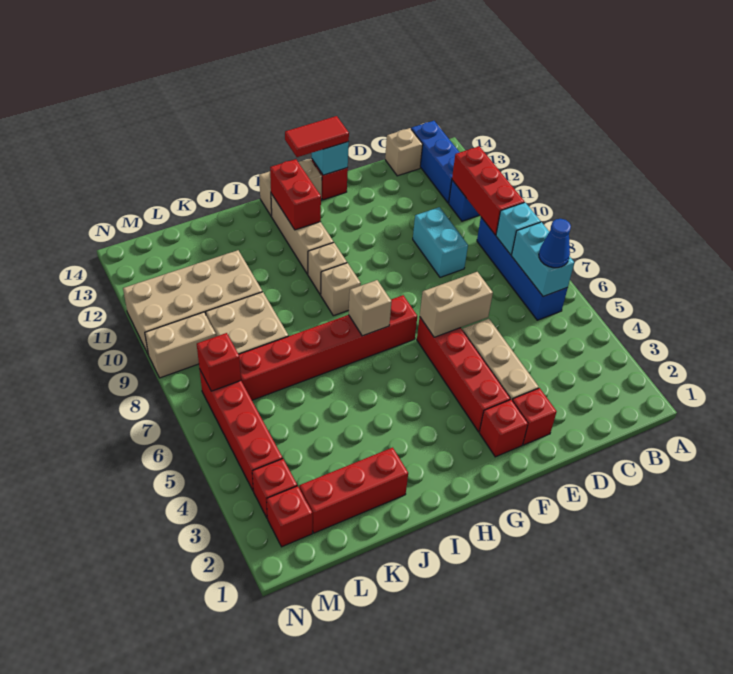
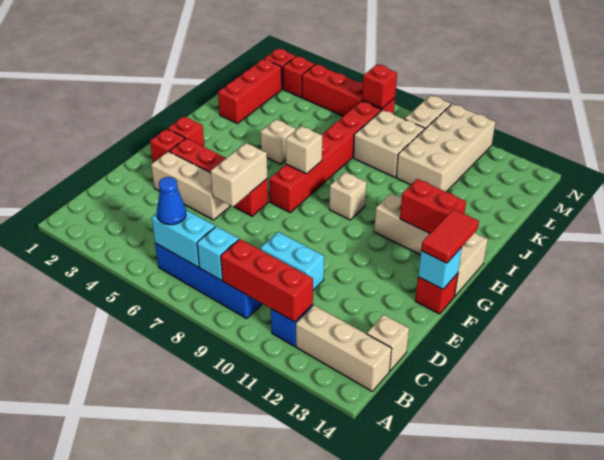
blue 1x3 brick [411,121,460,203] -> tan 1x3 brick [296,305,392,391]
red 1x1 brick [512,388,557,445] -> red 1x1 brick moved to [168,116,204,147]
tan 1x1 brick [308,243,347,294] -> tan 1x1 brick moved to [261,119,295,164]

